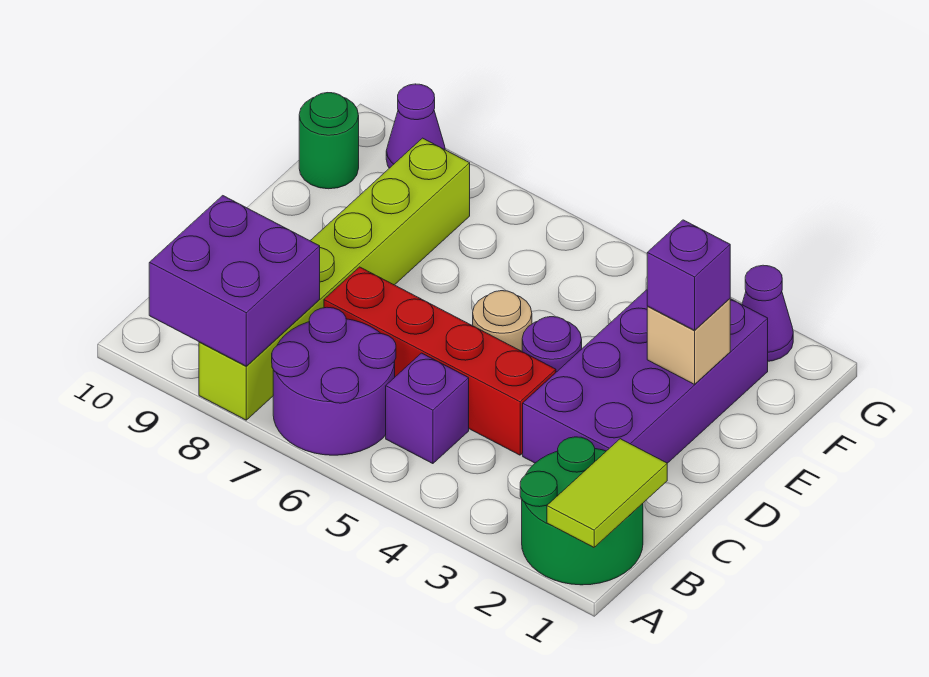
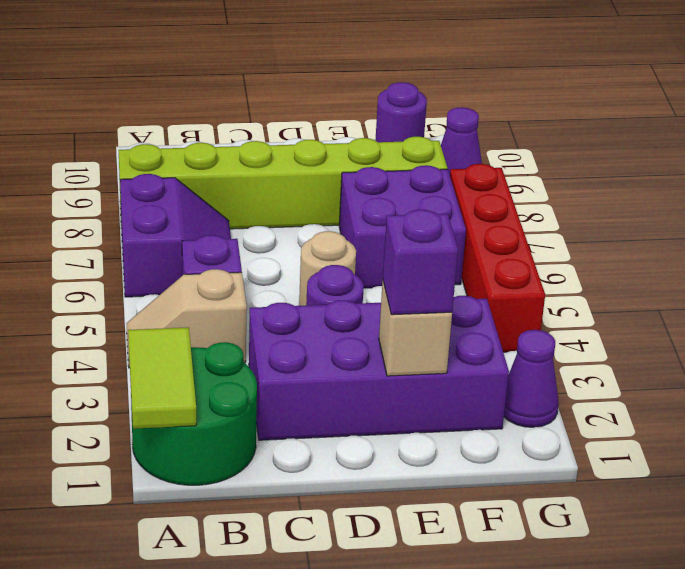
lime 1x2 tile [547,439,667,547] -> lime 1x2 tile turned to [128,327,196,429]
none -> tan 1x2 slope [127,269,247,368]
purple 2x2 round brick [272,307,396,455] -> purple 2x2 slope [120,174,231,297]
purple 2x2 brick [149,196,320,366] -> purple 2x2 brick moved to [339,165,466,288]
red 1x4 brick [324,267,556,455] -> red 1x4 brick moved to [450,164,545,352]
green 1x1 round brick [299,93,359,189] -> purple 1x1 round brick [375,82,427,142]

